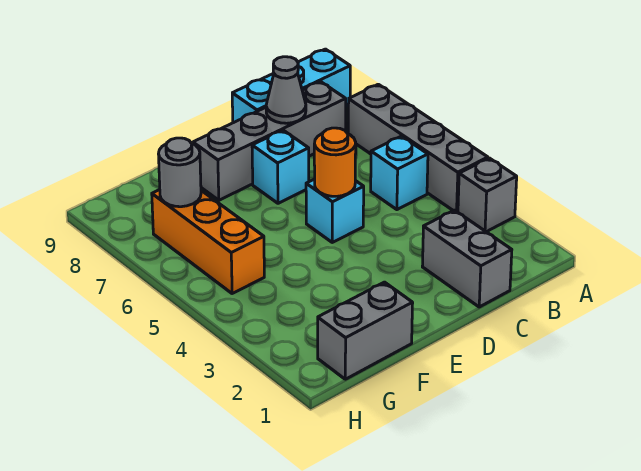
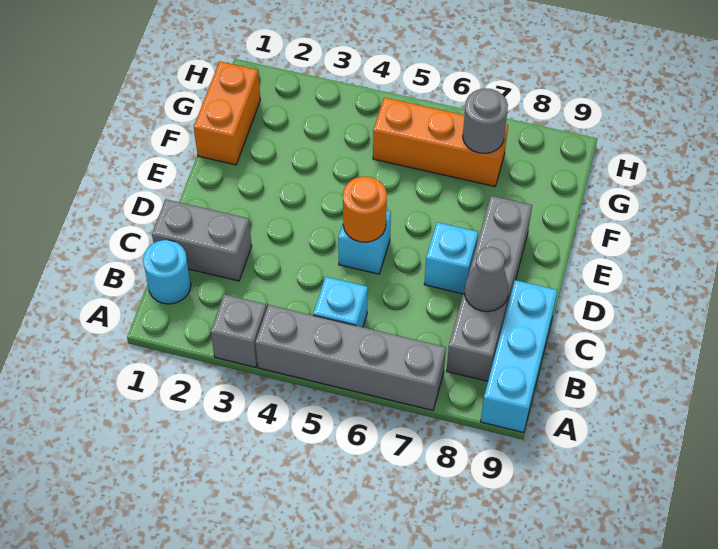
none -> cyan 1x1 round brick [143,240,191,304]
grey 1x2 brick [318,282,413,379] -> orange 1x2 brick [194,61,260,165]

